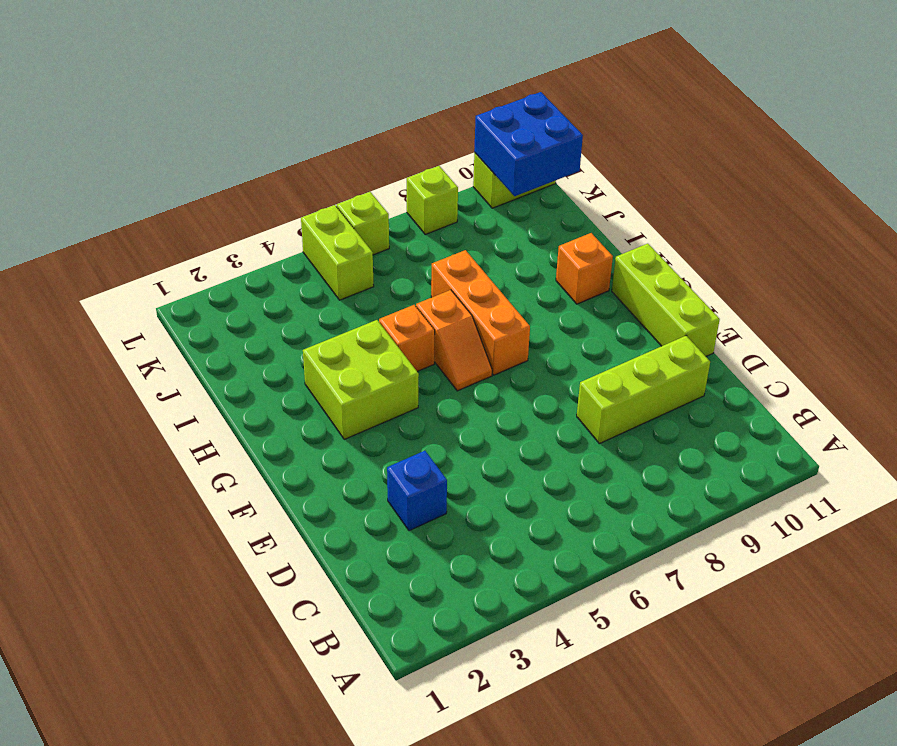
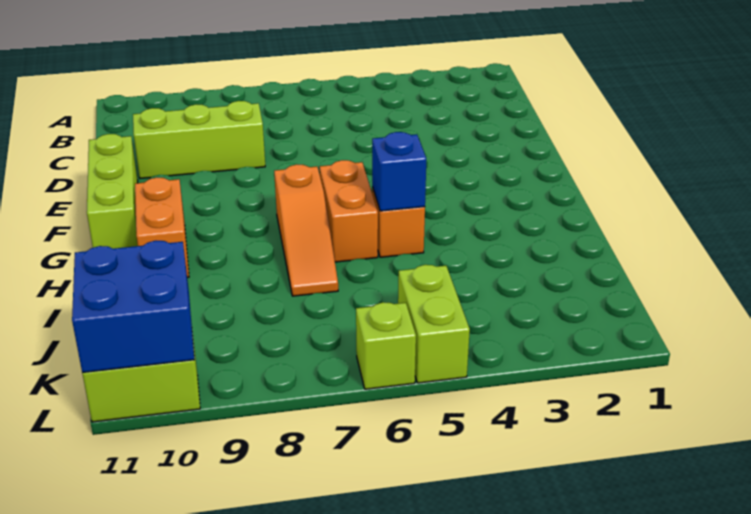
blue 1x1 brick [387,451,447,531] -> blue 1x1 brick moved to [372,132,426,211]
lime 2x2 brick [303,320,419,439] -> none
orange 1x2 slope [416,290,492,391] -> orange 1x2 brick [320,160,378,262]
orange 1x3 brick [431,250,530,375] -> orange 1x3 slope [274,164,338,296]
orange 1x1 brick [556,233,613,304] -> orange 1x2 brick [135,177,189,278]
lime 1x1 brick [407,166,458,234] -> none

